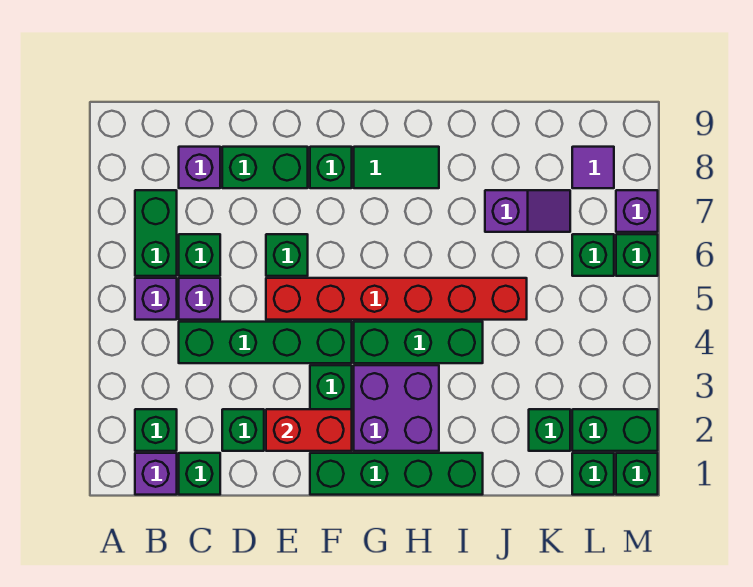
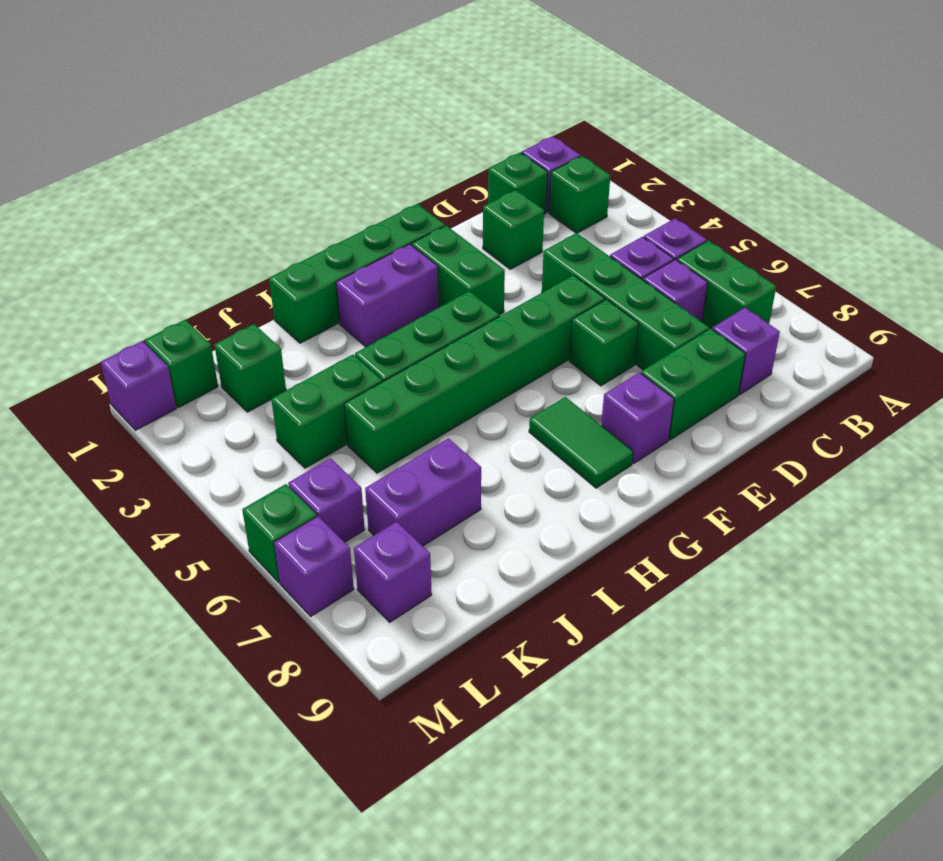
green 1x4 brick [179,322,352,363] -> green 1x4 brick turned to [542,233,709,370]
green 1x1 brick [179,234,220,276] -> purple 1x1 brick [643,260,708,322]
red 1x2 brick [266,409,352,451] -> none
red 1x6 brick [266,278,527,320] -> green 1x6 brick [344,275,605,473]
green 1x1 brick [310,147,352,188] -> purple 1x1 brick [601,373,674,464]
purple 2x2 brick [354,365,439,451] -> purple 1x2 brick [336,244,439,347]
green 1x2 tile [354,147,439,188] -> green 1x2 tile turned to [529,397,633,488]
purple 1x2 slope [485,190,570,232] -> purple 1x2 brick [365,439,481,546]
green 1x2 brick [572,409,658,451] -> green 1x2 brick moved to [271,354,382,468]
green 1x1 brick [572,234,614,276] -> purple 1x1 brick [288,458,365,542]
purple 1x1 tile [572,147,614,188] -> purple 1x1 brick [354,522,432,622]
green 1x1 brick [616,453,658,495] -> purple 1x1 brick [101,341,176,430]

